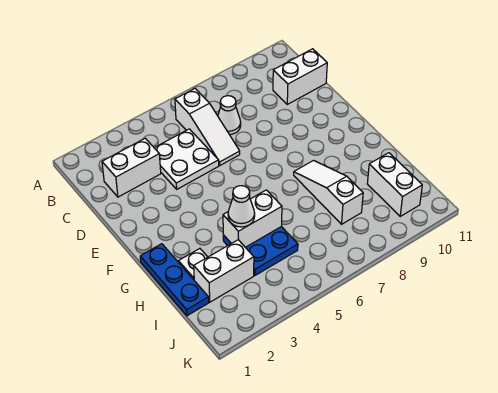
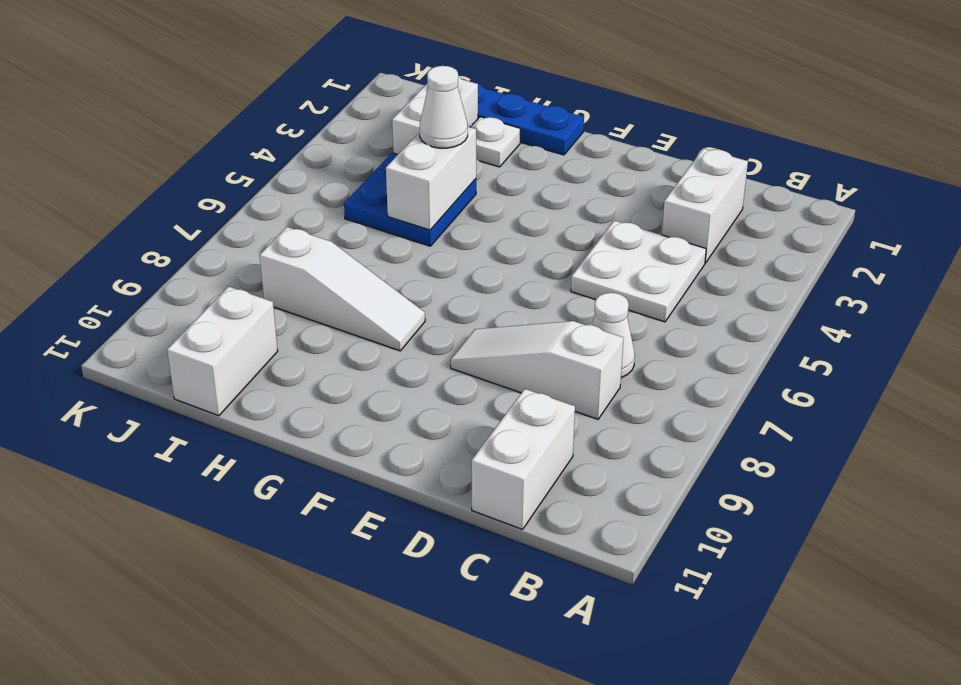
white 1x3 slope [175,89,240,165] -> white 1x3 slope moved to [451,321,624,419]
white 1x2 brick [367,153,422,216] -> white 1x2 brick turned to [167,286,278,416]

